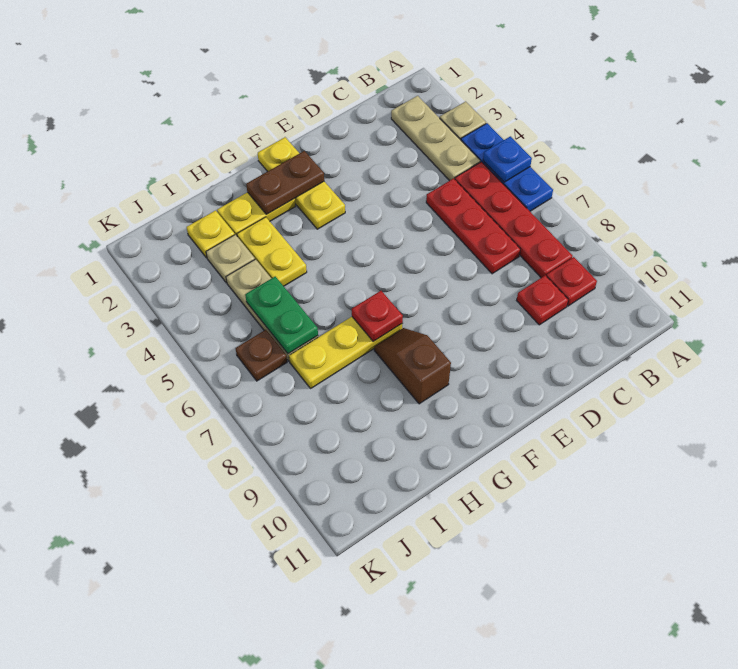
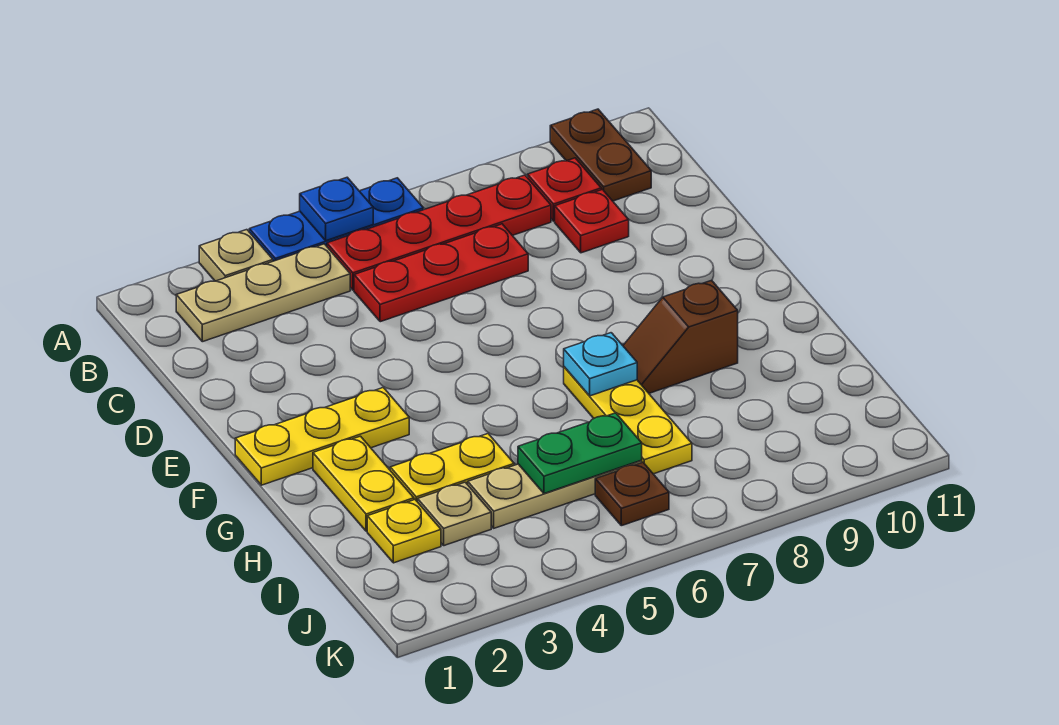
brown 1x2 plate [246,151,324,214] -> brown 1x2 plate moved to [550,109,651,201]
red 1x1 plate [352,291,403,341] -> cyan 1x1 plate [564,333,637,396]

